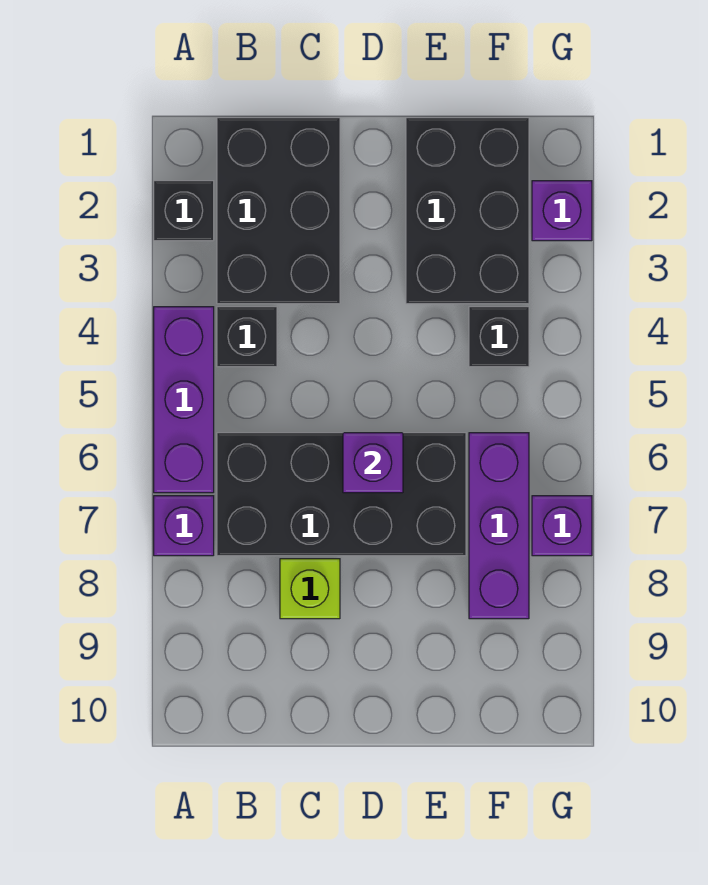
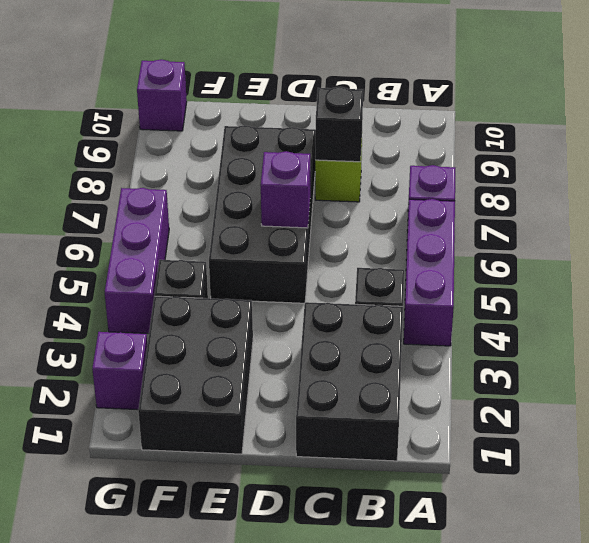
black 1x1 brick [154,181,214,241] -> black 1x1 brick moved to [315,87,363,162]
black 2x4 brick [217,433,466,556] -> black 2x4 brick turned to [209,125,315,303]
purple 1x3 brick [469,433,529,619] -> purple 1x3 brick moved to [105,188,169,334]
purple 1x1 brick [532,496,592,556] -> purple 1x1 brick moved to [137,60,187,131]

